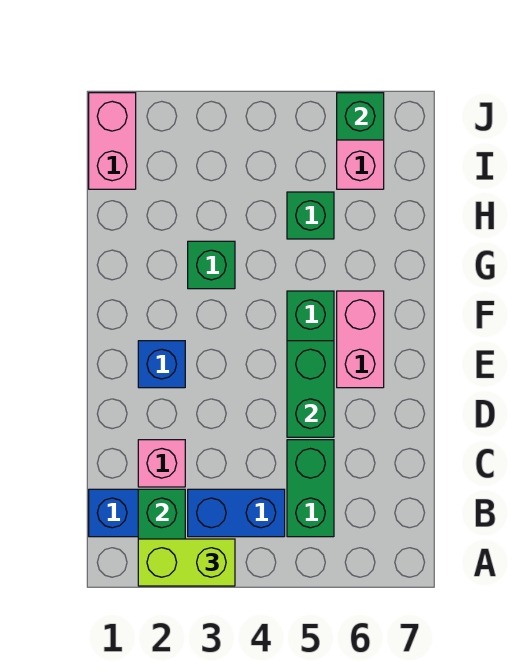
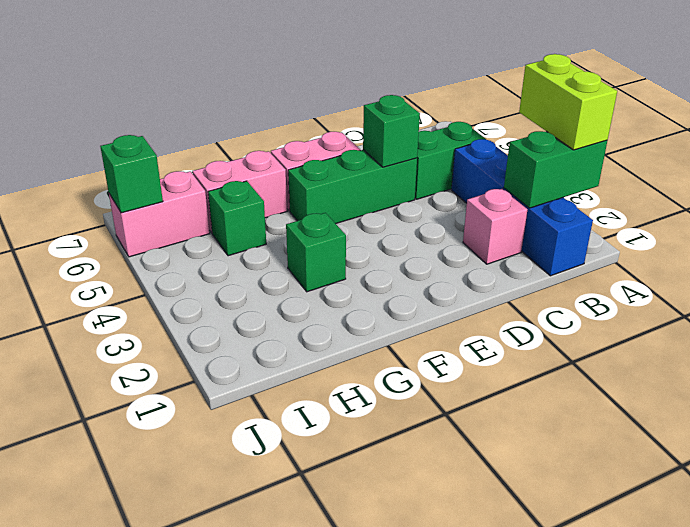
green 1x2 brick [287,341,334,437] -> green 1x1 brick [363,95,420,167]
blue 1x1 brick [138,341,185,388] -> none
pink 1x2 brick [89,93,136,189] -> pink 1x2 brick moved to [192,151,287,233]

